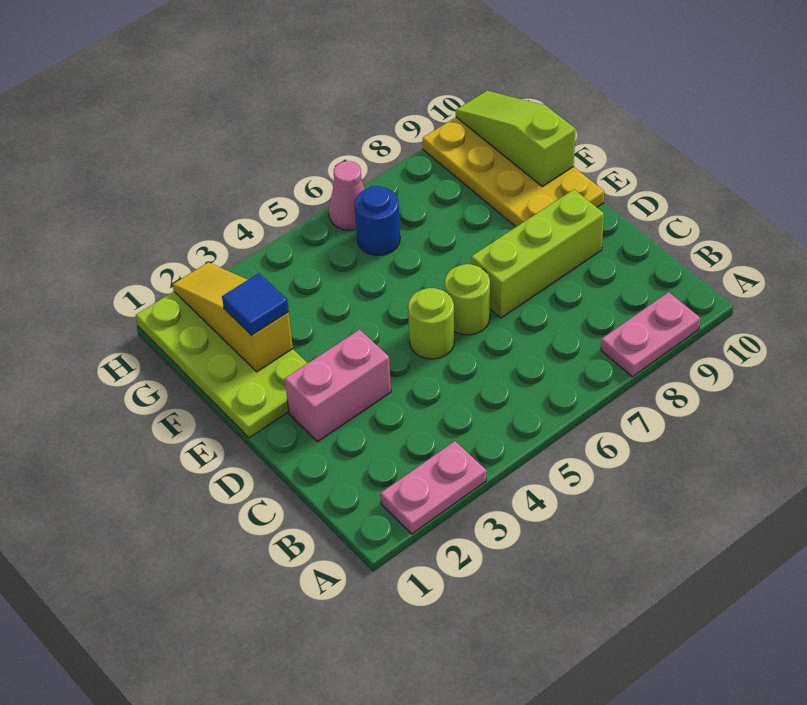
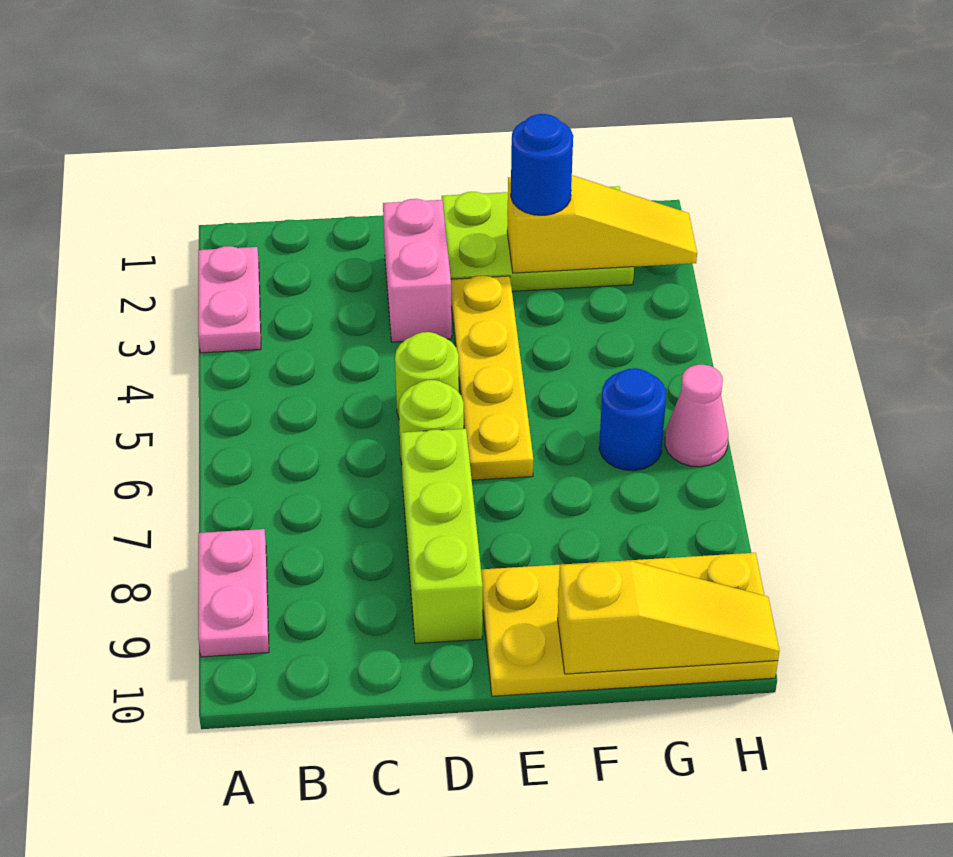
lime 2x4 plate [136,291,308,438] -> lime 2x3 plate [442,186,634,291]
none -> yellow 1x4 plate [451,276,533,480]
blue 1x1 tile [222,273,289,335] -> blue 1x1 round brick [511,114,573,215]
lime 1x3 slope [456,91,576,186] -> yellow 1x3 slope [558,561,779,674]

